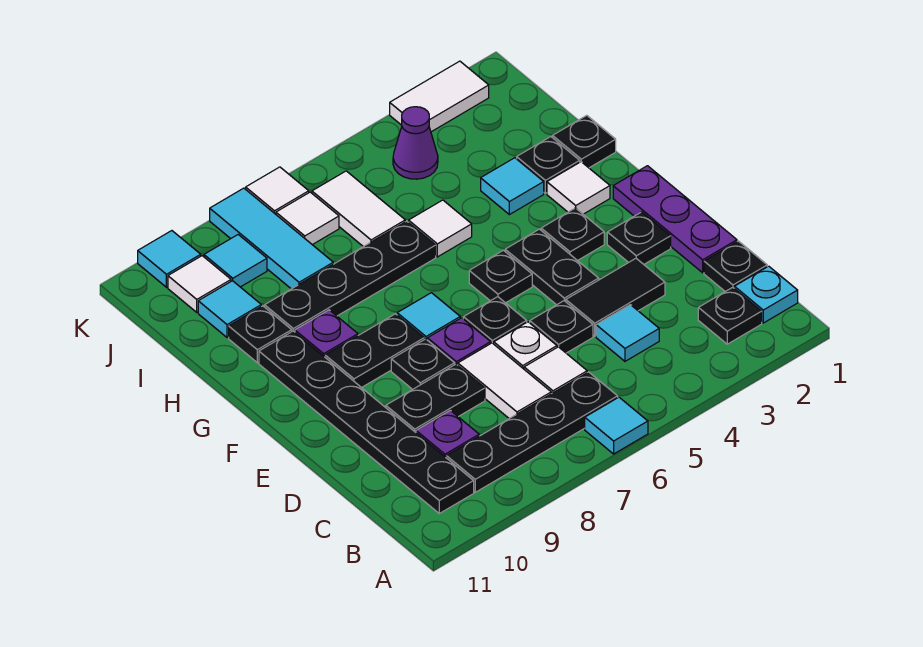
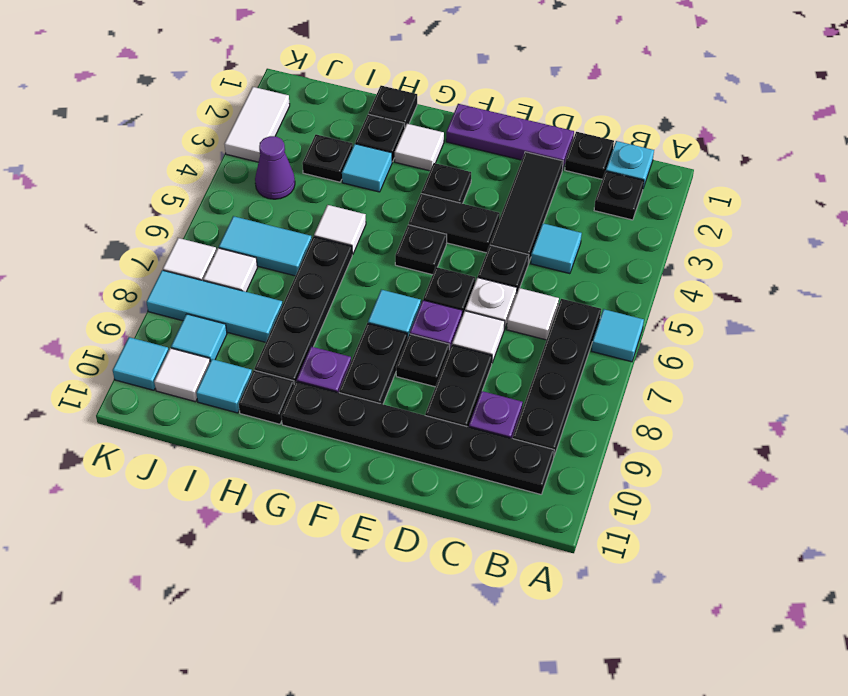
white 1x2 tile [458,343,551,419] -> white 1x1 tile [452,311,505,363]
black 1x2 tile [566,259,665,336] -> black 1x3 tile [490,152,563,263]
black 1x1 plate [607,212,671,264] -> black 1x1 plate moved to [302,134,353,182]
white 1x2 tile [312,171,405,247] -> cyan 1x2 tile [219,216,312,276]

